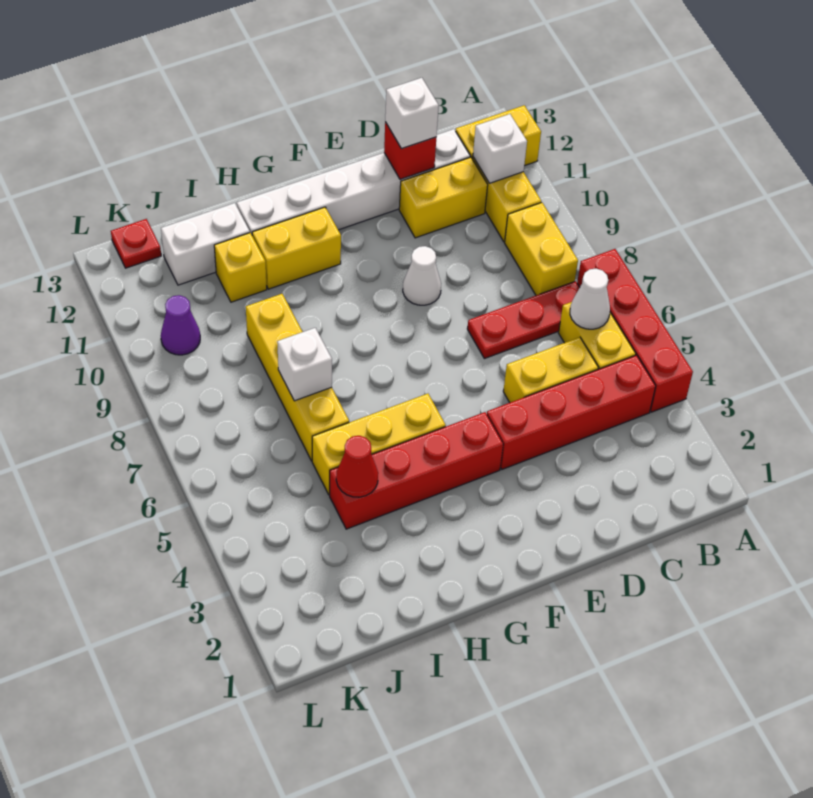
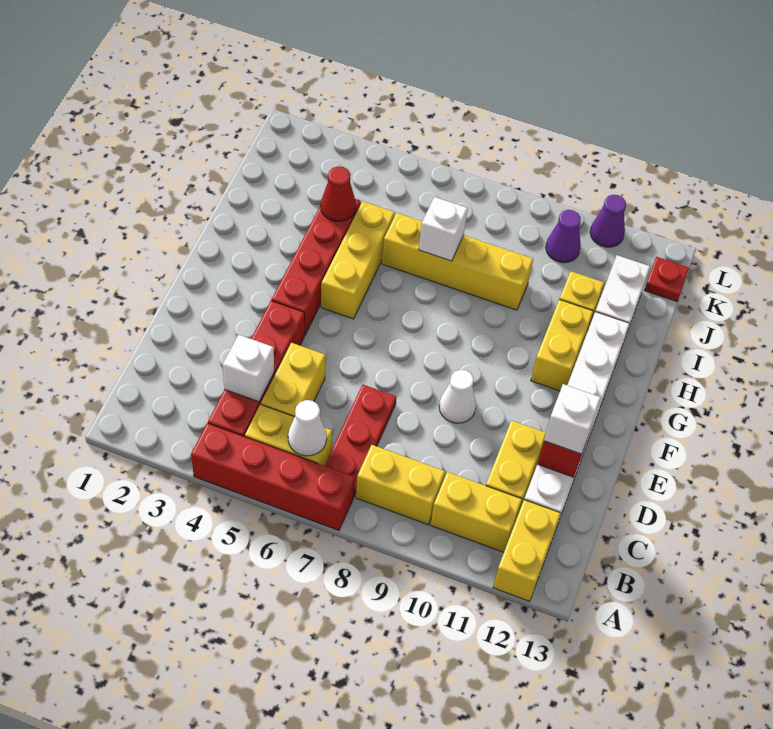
white 1x1 brick [473,114,527,183] -> white 1x1 brick moved to [223,335,274,402]
none -> purple 1x1 cone [590,195,626,247]

